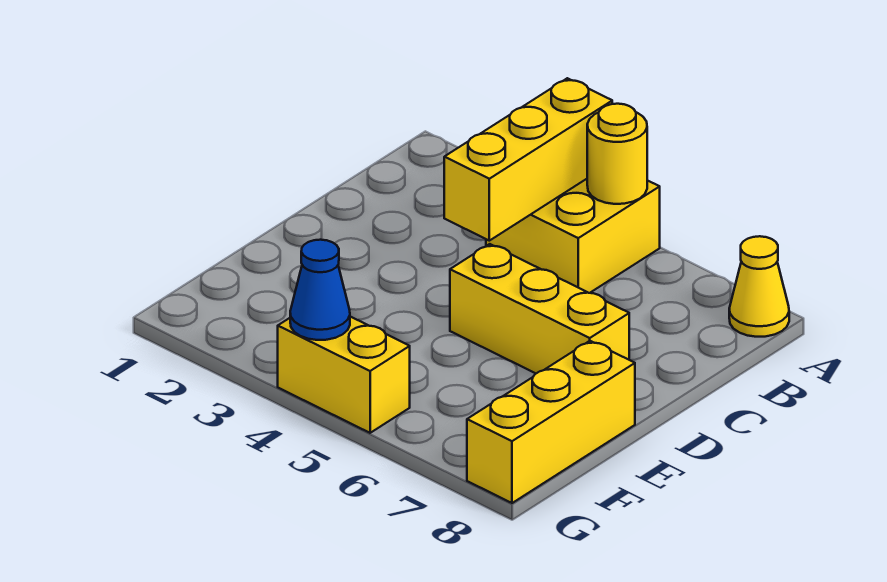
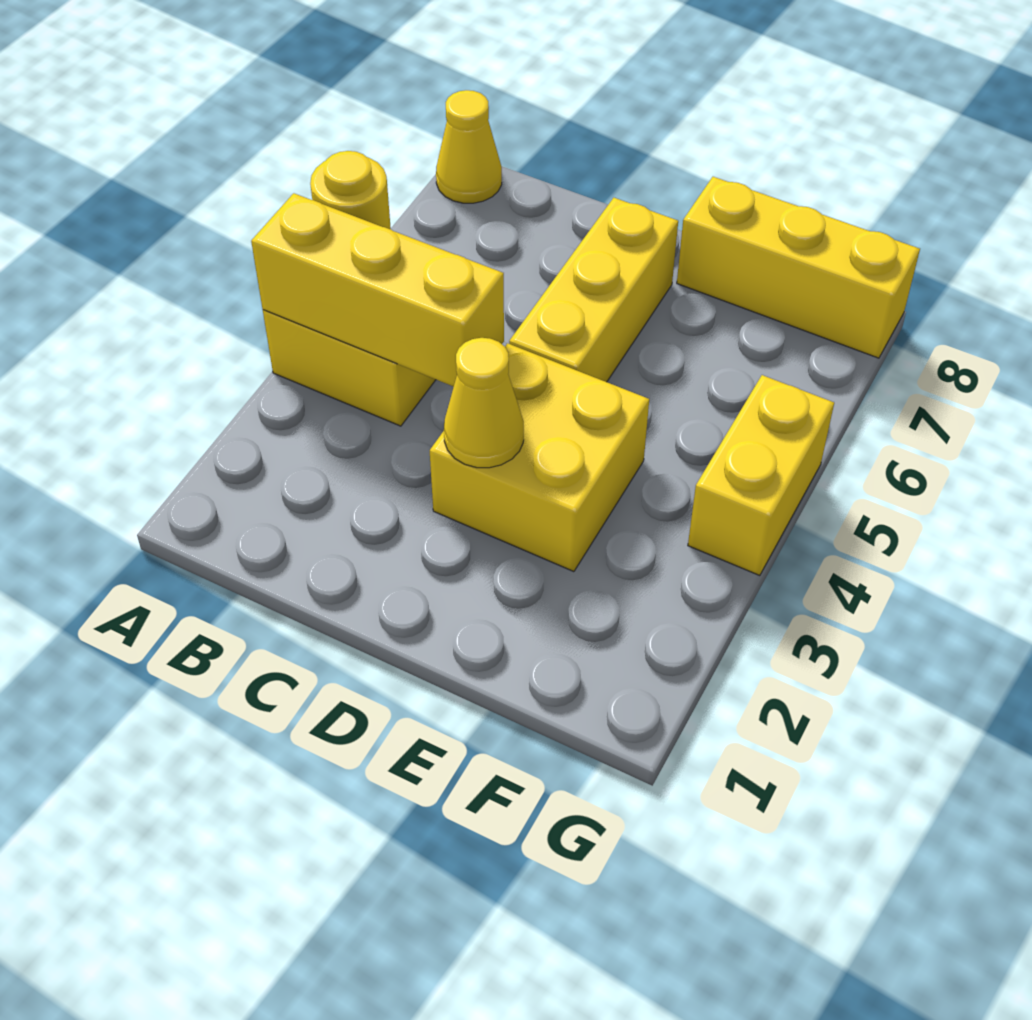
none -> yellow 2x2 brick [430,343,649,572]
none -> yellow 1x1 cone [444,338,524,468]
blue 1x1 cone [290,240,350,340] -> none

